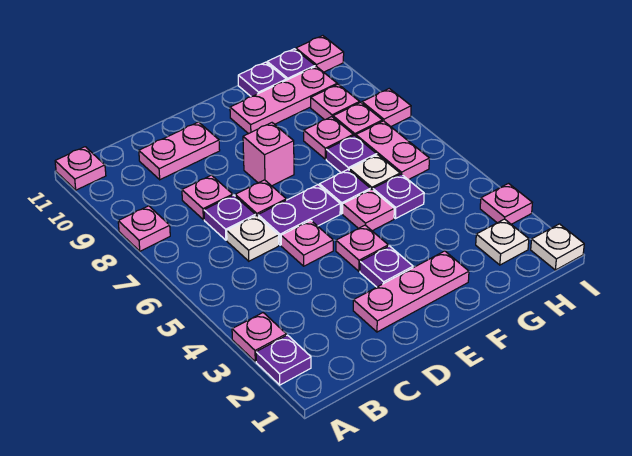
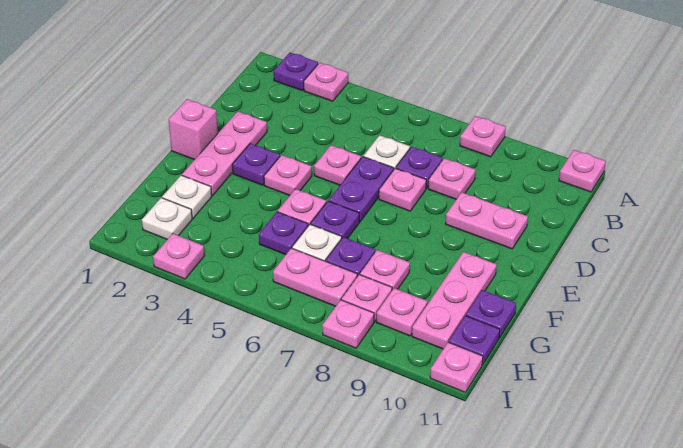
pink 1x2 plate [139,122,220,180] -> pink 1x2 plate turned to [445,192,528,249]
pink 1x1 brick [243,123,294,186] -> pink 1x1 brick moved to [168,99,218,160]
white 1x1 plate [531,224,584,270] -> white 1x1 plate moved to [162,175,212,218]

